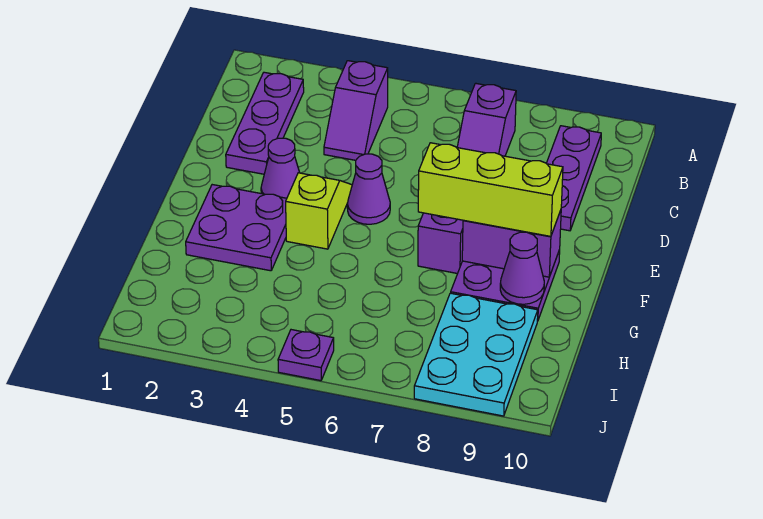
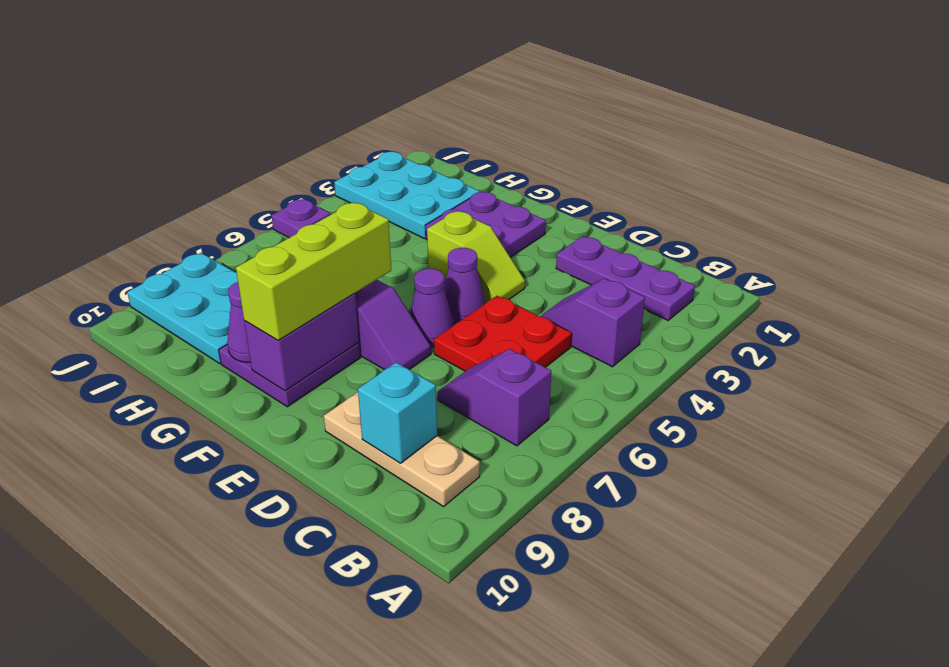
purple 1x3 plate [546,126,601,231] -> tan 1x3 plate [324,392,480,506]
none -> red 2x2 plate [434,296,572,371]
none -> cyan 1x1 brick [358,363,437,463]
purple 1x1 cone [261,138,300,198] -> purple 1x1 cone moved to [410,269,454,347]
none -> cyan 2x3 plate [334,152,480,238]

